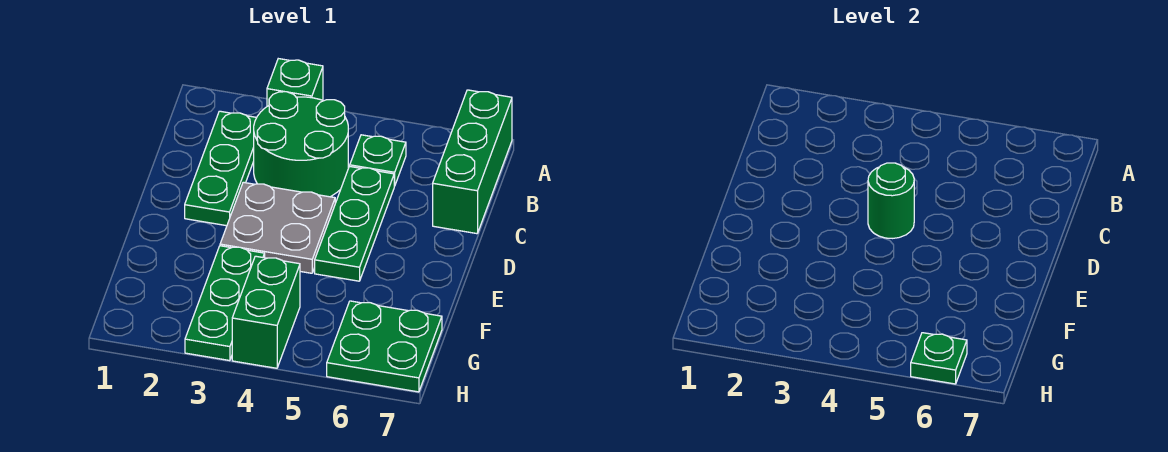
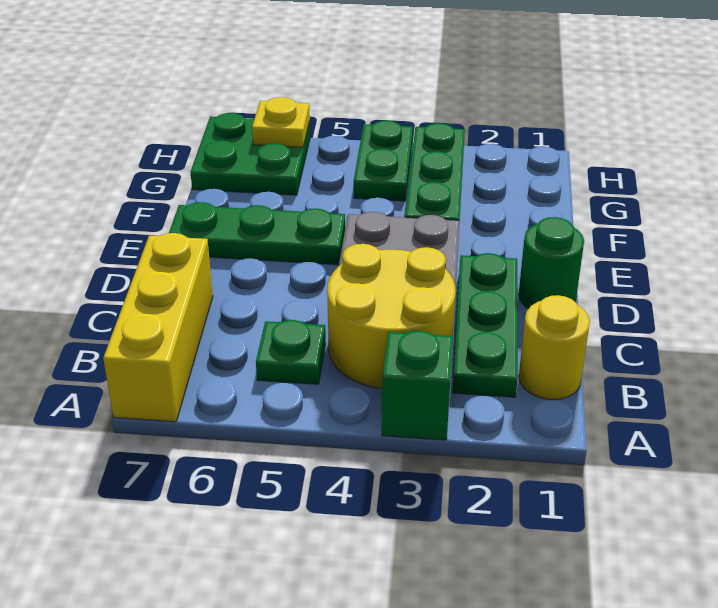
green 1x3 brick [433,90,512,234] -> yellow 1x3 brick [103,233,213,422]
none -> yellow 1x1 round brick [519,295,590,400]
green 2x2 round brick [254,92,348,197] -> yellow 2x2 round brick [327,244,456,388]
green 1x3 plate [315,166,394,281] -> green 1x3 plate turned to [169,202,345,265]
green 1x1 round brick [868,163,914,238] -> green 1x1 round brick moved to [519,217,584,309]
green 1x2 brick [232,256,300,368] -> green 1x2 plate [354,121,413,201]
green 1x1 plate [911,333,967,384] -> yellow 1x1 plate [252,97,310,147]

